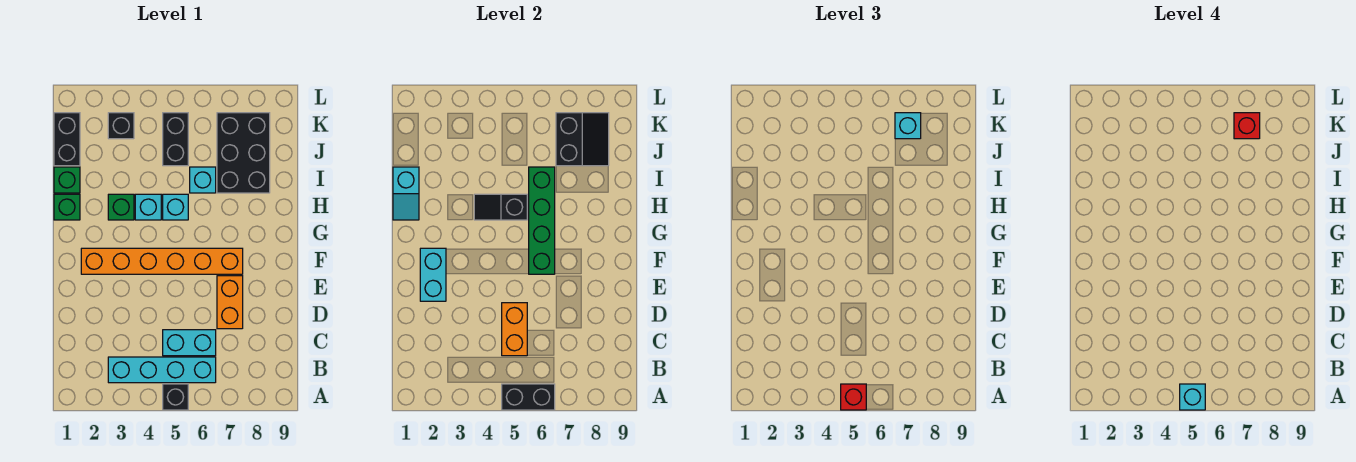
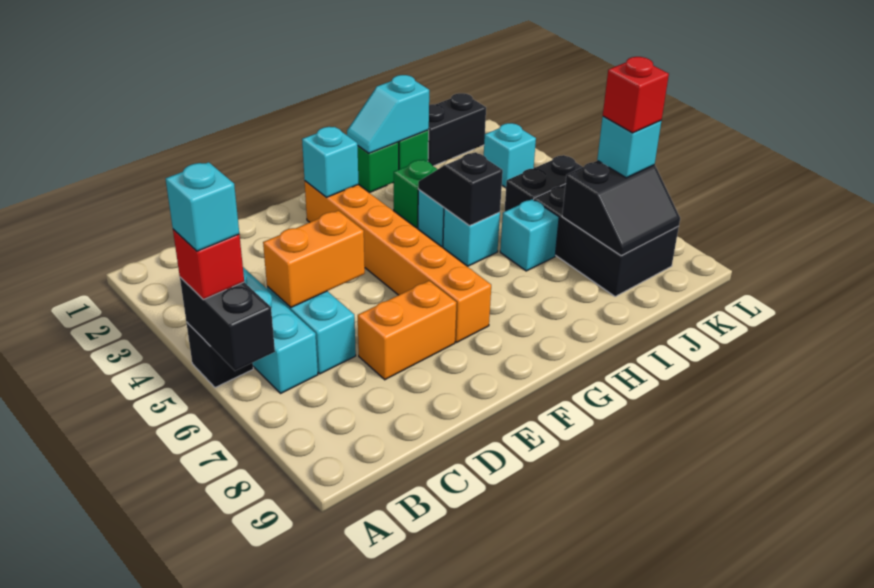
cyan 1x2 brick [420,248,446,301] -> cyan 1x1 brick [302,127,358,197]
green 1x4 brick [529,167,555,274] -> none
black 2x3 brick [217,113,270,193] -> black 2x3 brick turned to [534,184,679,297]
black 1x1 brick [108,113,134,139] -> cyan 1x1 brick [484,123,536,188]

